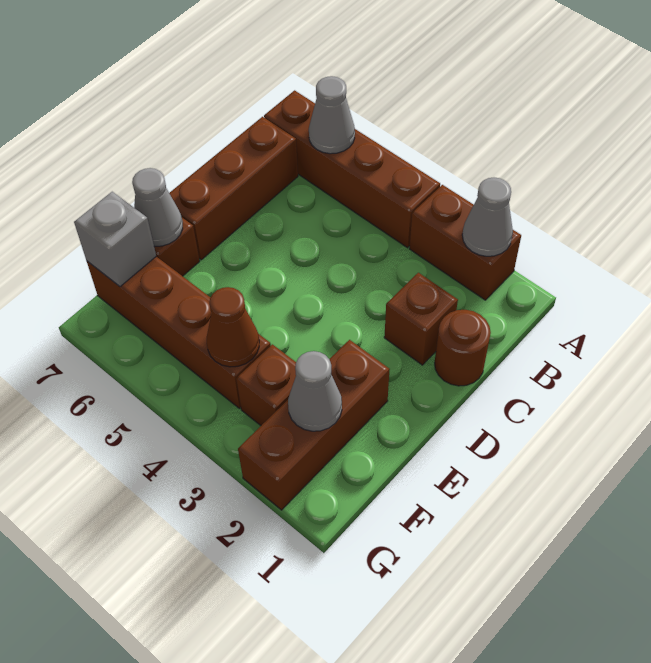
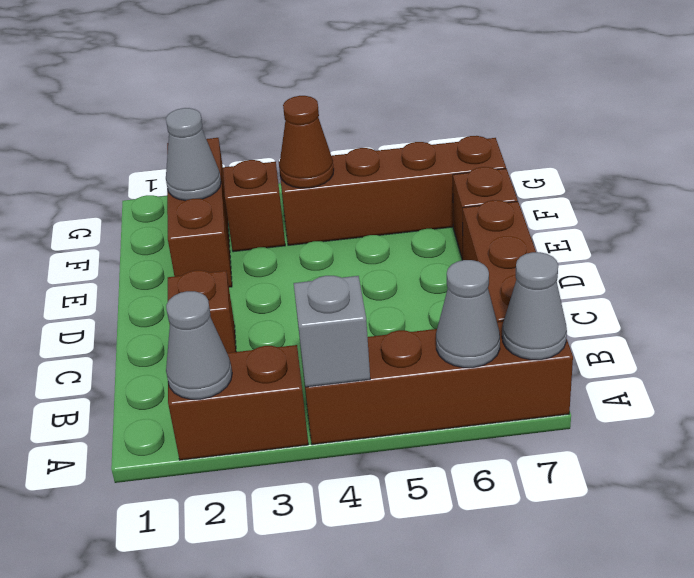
brown 1x1 round brick [435,310,491,386] -> none
grey 1x1 cone [132,168,183,247] -> grey 1x1 cone moved to [502,252,567,360]
grey 1x1 brick [74,192,156,287] -> grey 1x1 brick moved to [294,276,370,387]

